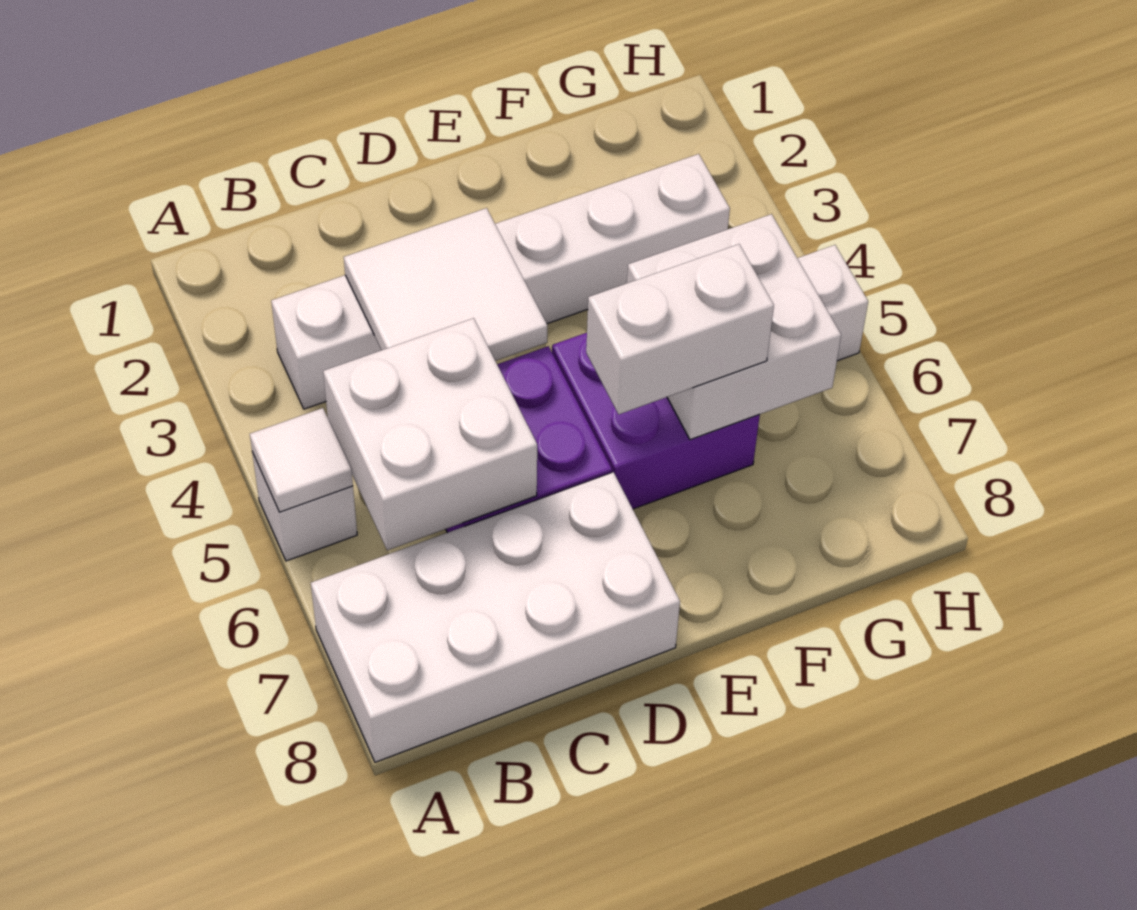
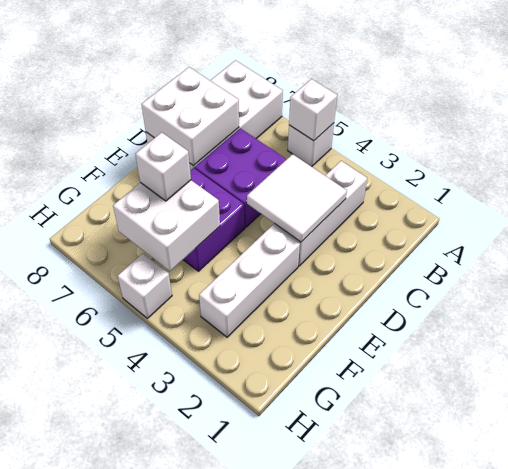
white 1x1 tile [250,408,353,512] -> white 1x1 brick [289,79,337,141]
white 2x2 brick [323,318,537,550] -> white 2x2 brick moved to [141,67,239,166]
white 1x2 brick [586,244,774,414] -> white 1x1 brick [136,132,191,201]

